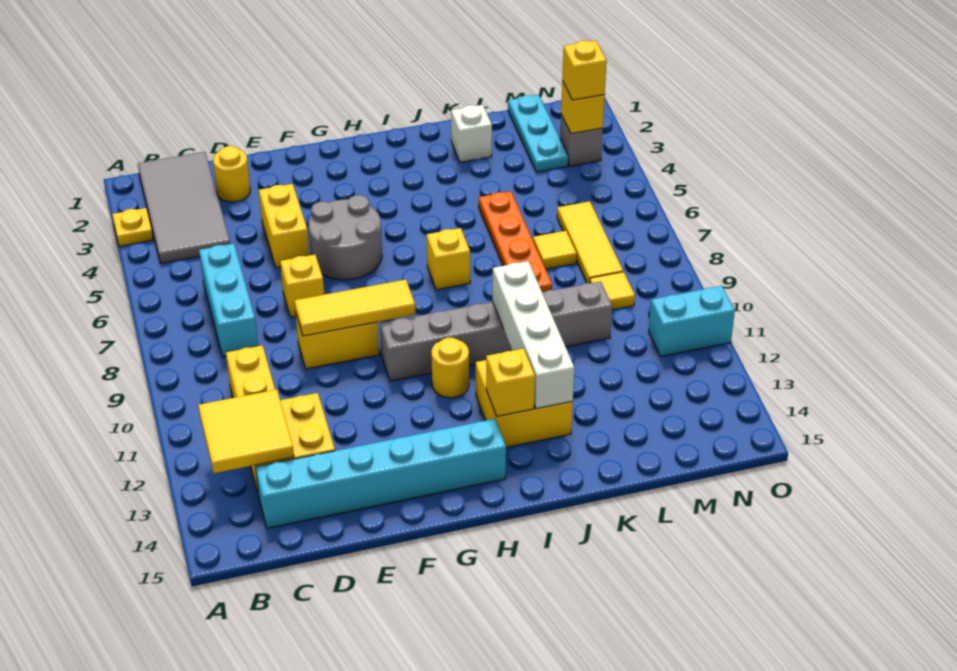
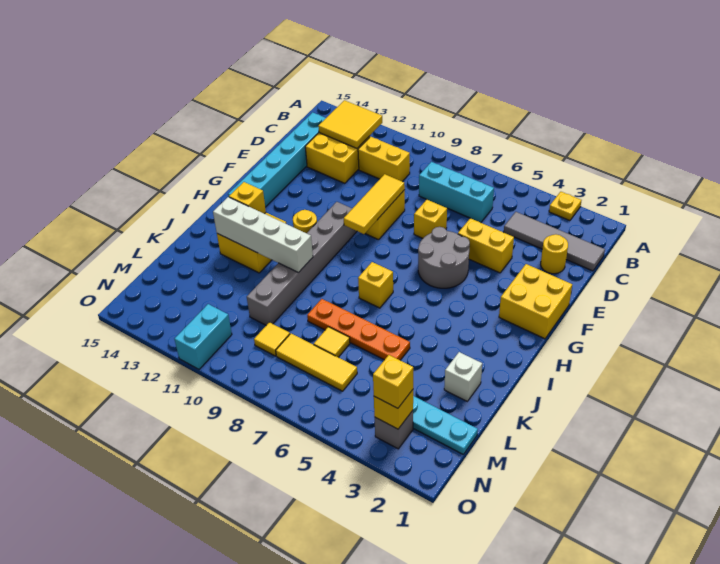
grey 2x4 tile [138,152,230,263] -> grey 1x4 tile [504,212,605,271]
none -> yellow 2x2 brick [499,264,572,339]

